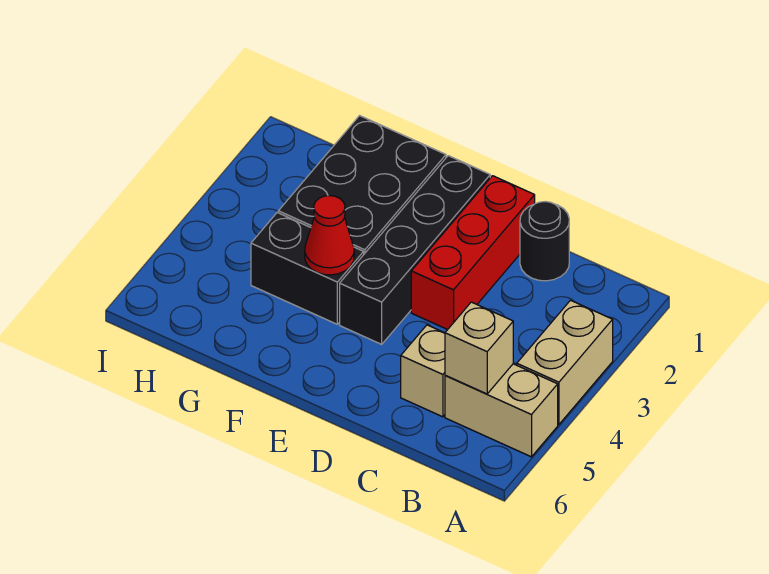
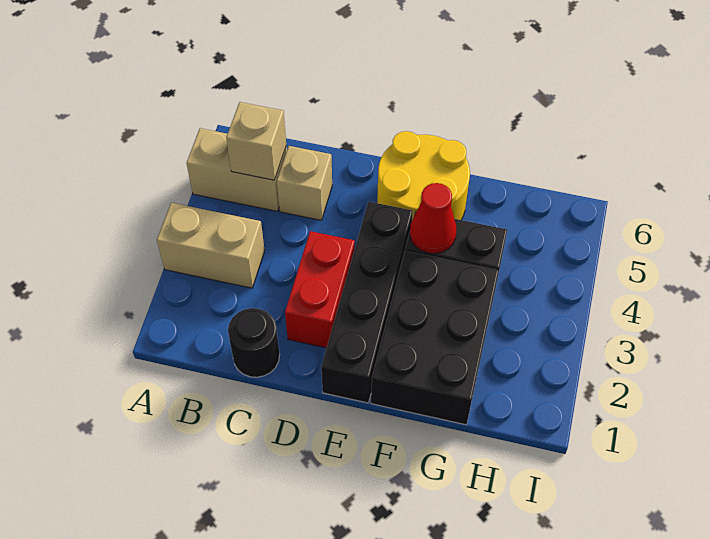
tan 1x2 brick [517,300,613,424] -> tan 1x2 brick turned to [157,203,265,288]
red 1x3 brick [411,176,535,330] -> red 1x2 brick [285,231,355,348]
none -> yellow 2x2 round brick [377,131,470,220]

